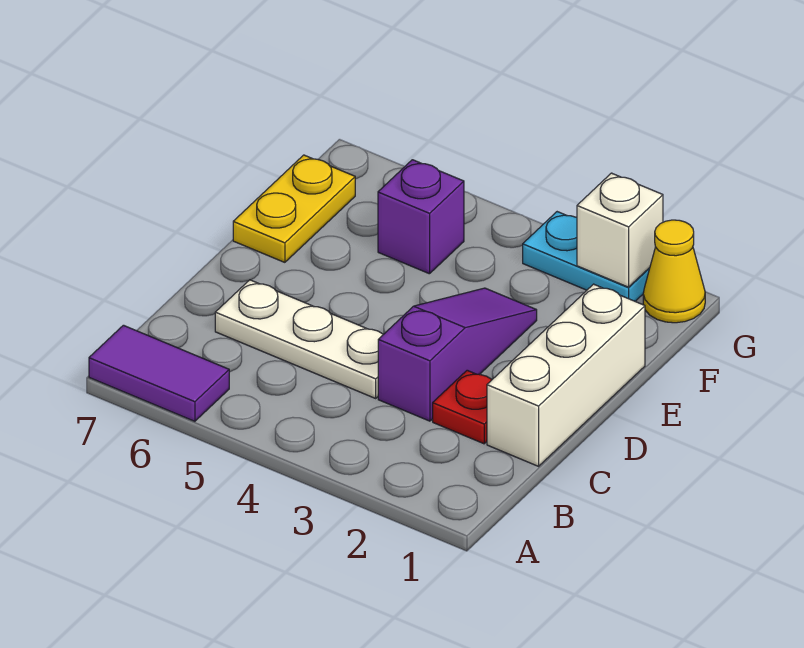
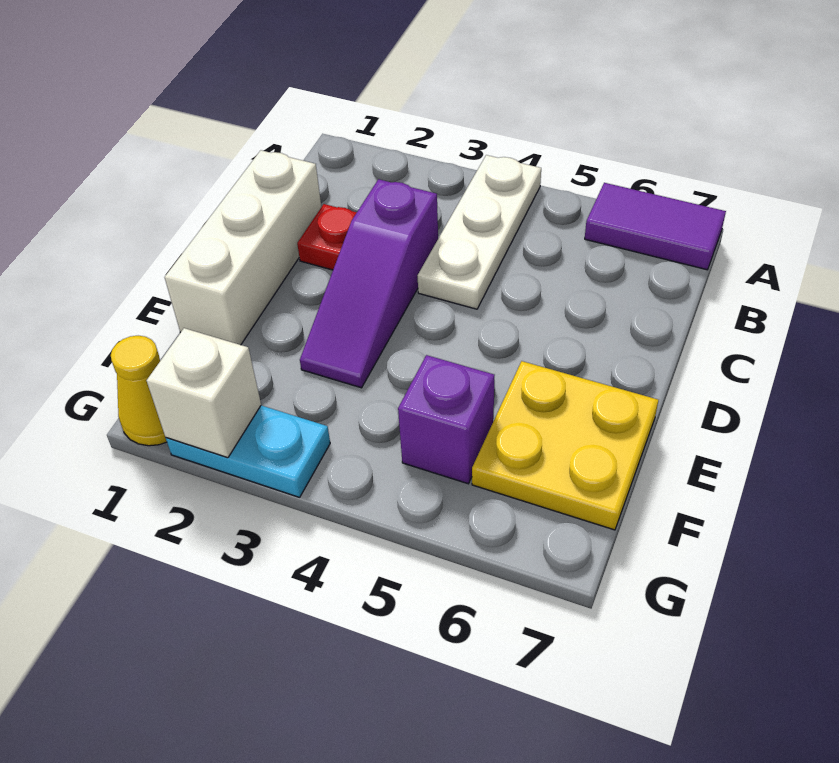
white 1x3 plate [215,280,383,398] -> white 1x3 plate turned to [417,155,541,309]
yellow 1x2 plate [233,155,355,262] -> yellow 2x2 plate [472,361,658,530]

